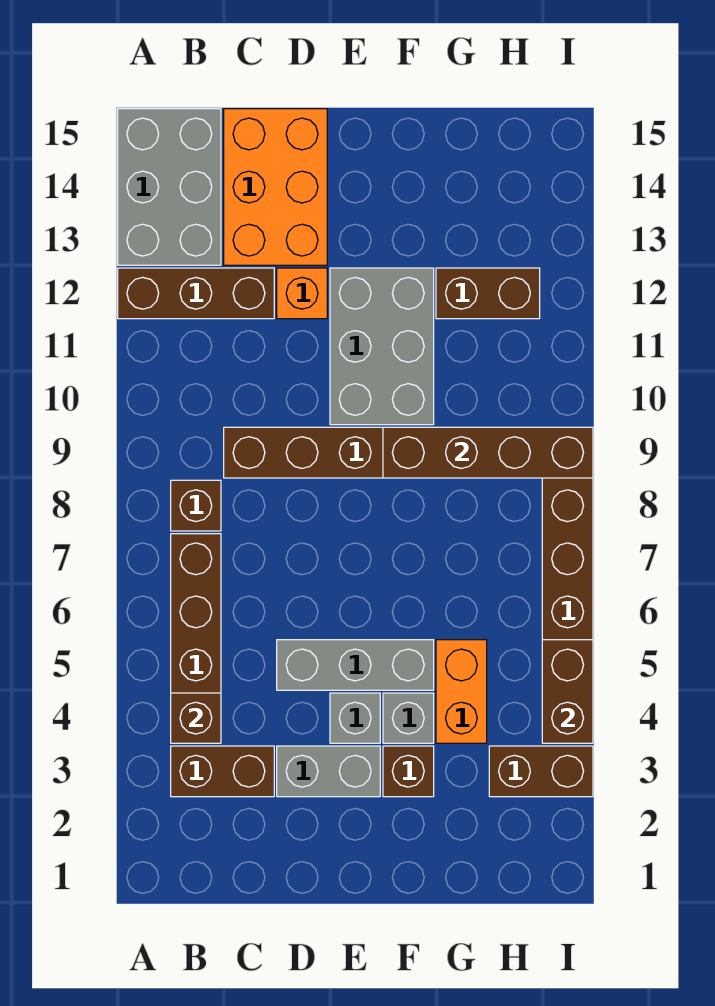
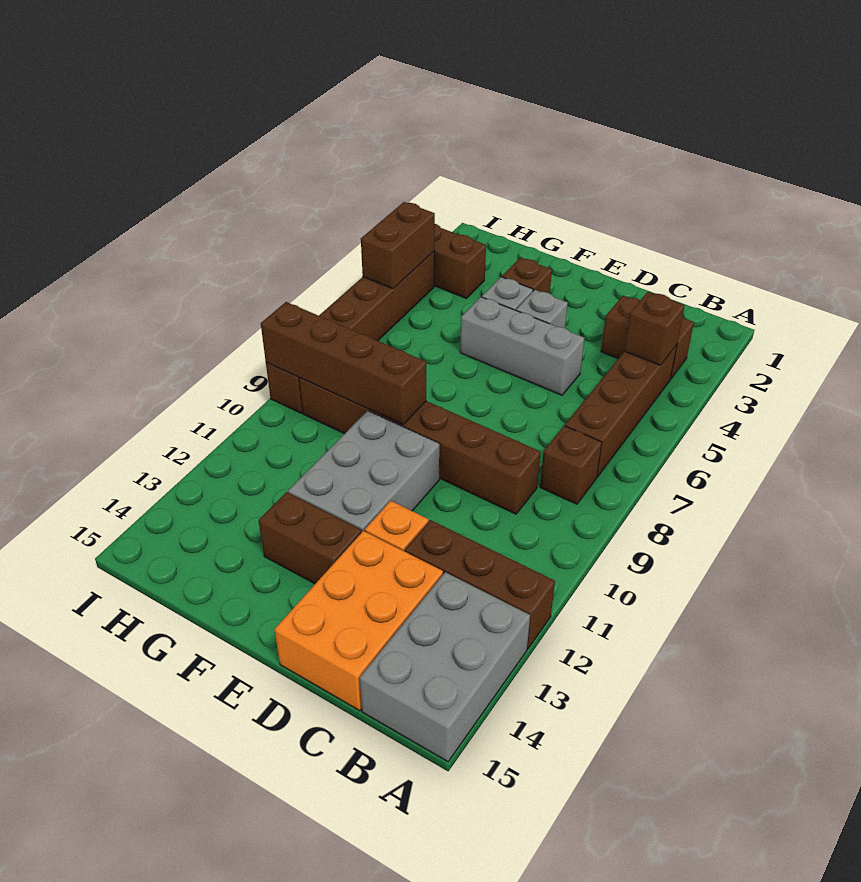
grey 1x2 brick [277,746,380,797] -> none
orange 1x2 brick [436,640,487,743] -> none
brown 1x2 brick [436,268,540,319] -> brown 1x2 brick moved to [259,492,362,584]

